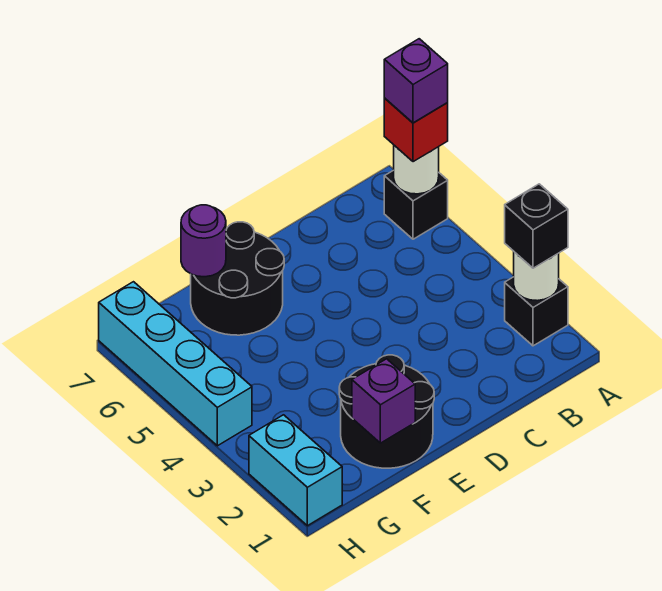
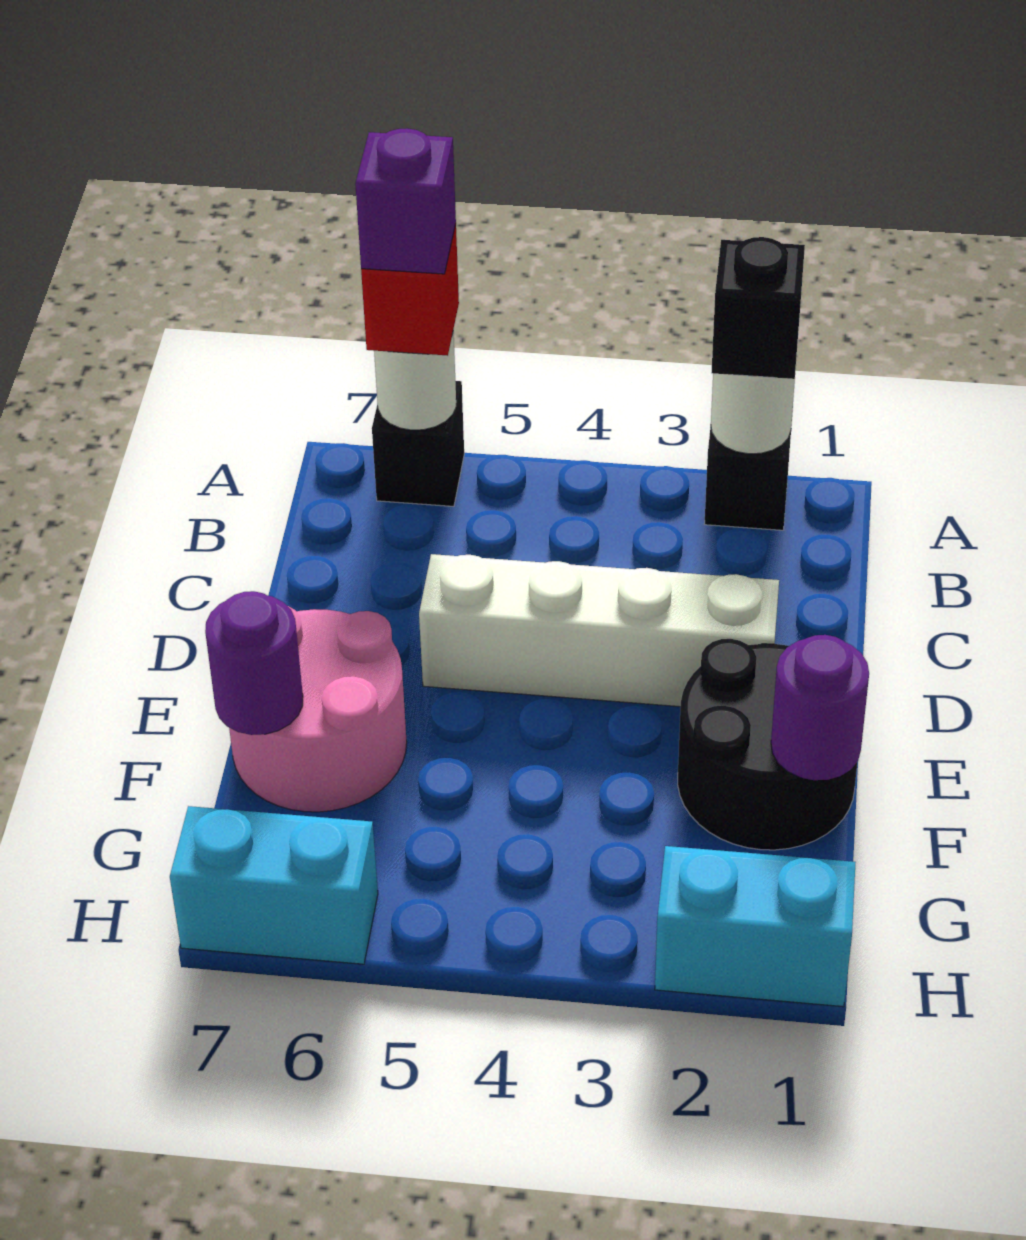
none -> white 1x4 brick [419,554,779,707]
black 2x2 round brick [191,222,284,335] -> pink 2x2 round brick [229,606,407,812]
purple 1x1 brick [352,359,415,443] -> purple 1x1 round brick [771,635,869,780]
cyan 1x4 brick [99,282,252,446] -> cyan 1x2 brick [170,806,378,964]

